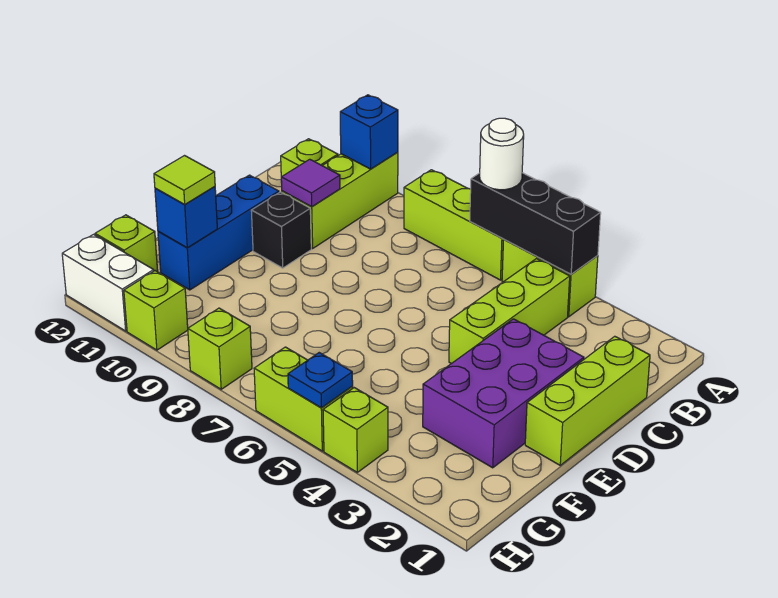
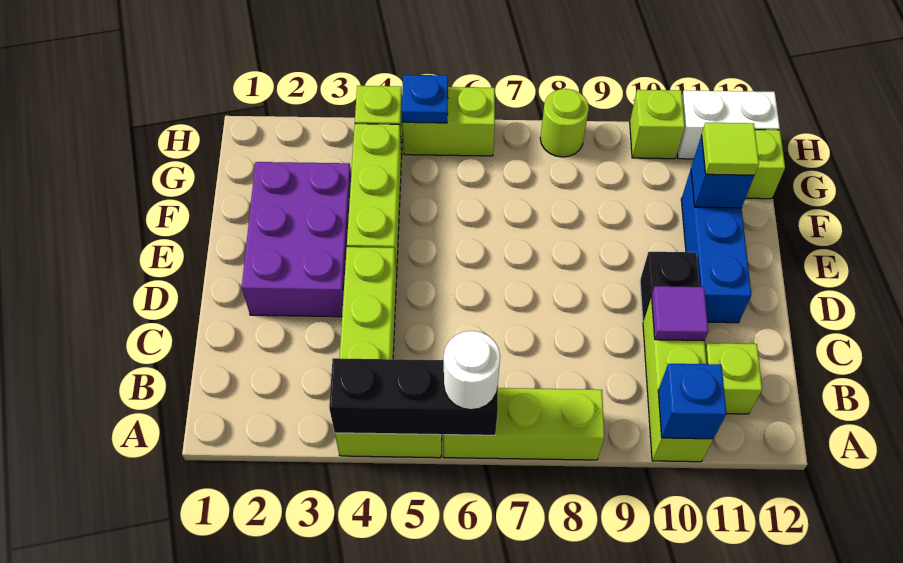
lime 1x3 brick [525,336,650,465] -> lime 1x3 brick moved to [347,124,402,274]
lime 1x1 brick [188,308,252,389] -> lime 1x1 round brick [540,89,589,157]

